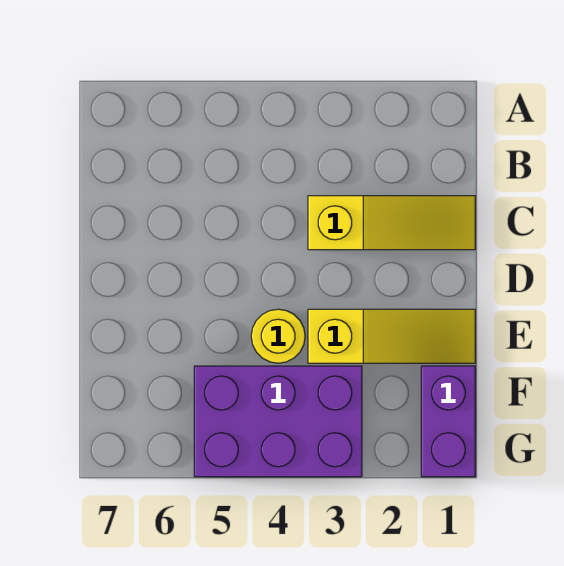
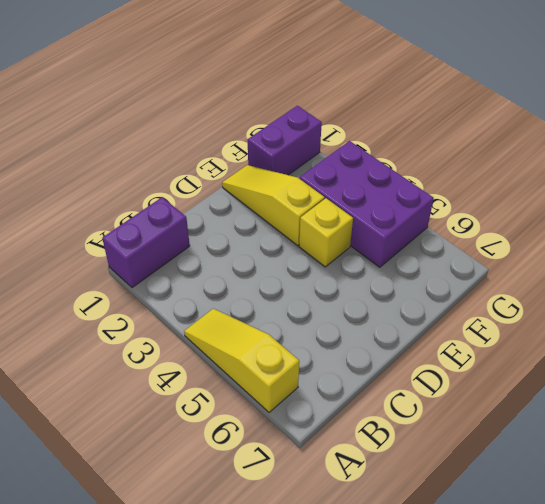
none -> purple 1x2 brick [102,197,190,288]
yellow 1x3 slope [308,196,475,250] -> yellow 1x3 slope moved to [184,308,299,412]
yellow 1x1 round brick [251,309,305,363] -> yellow 1x1 brick [299,198,353,267]

